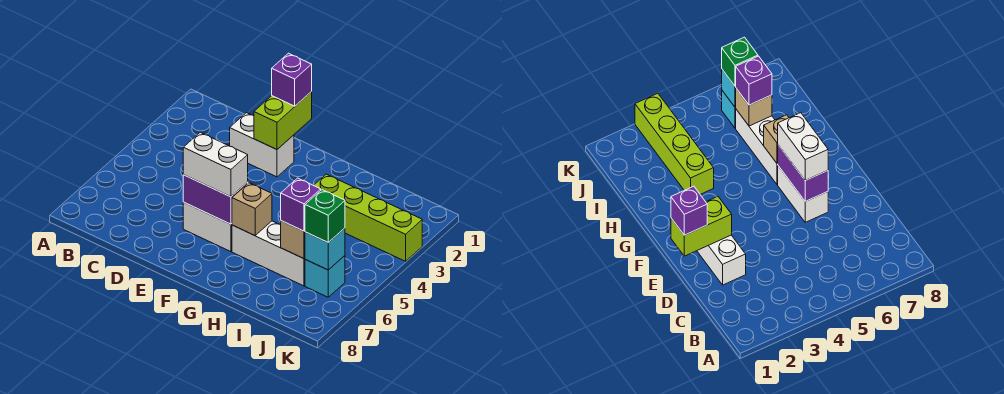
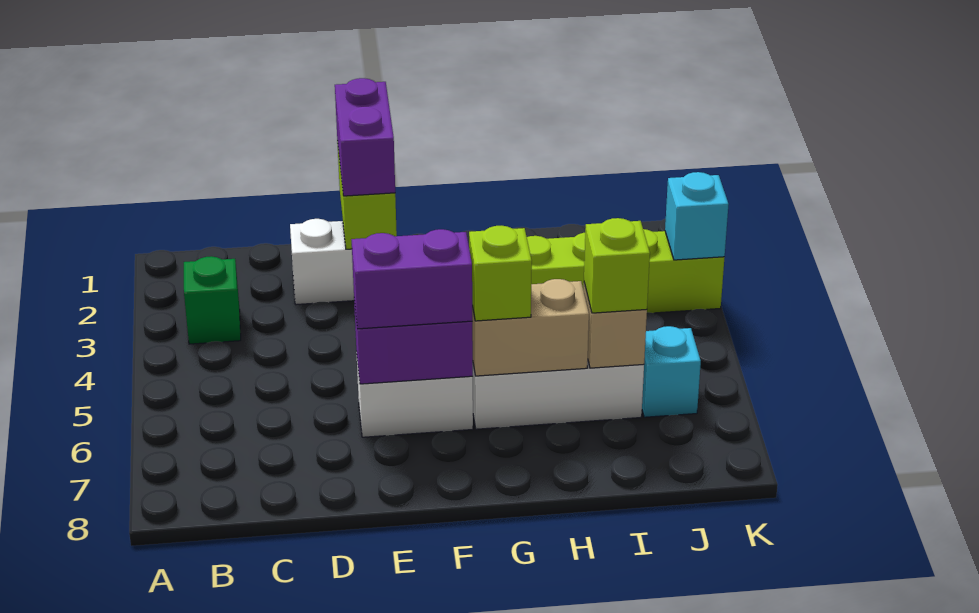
purple 1x1 brick [272,53,312,106] -> purple 1x2 brick [335,78,395,196]
white 1x2 brick [183,132,248,197] -> purple 1x2 brick [351,229,472,329]
tan 1x1 brick [232,183,272,236] -> tan 1x2 brick [472,279,589,376]
none -> lime 1x1 brick [469,226,532,321]
purple 1x1 brick [281,178,321,231] -> lime 1x1 brick [584,218,650,313]
cyan 1x1 brick [305,228,345,270] -> cyan 1x1 brick moved to [665,172,729,260]
green 1x1 brick [305,190,345,242] -> green 1x1 brick moved to [184,256,241,344]

